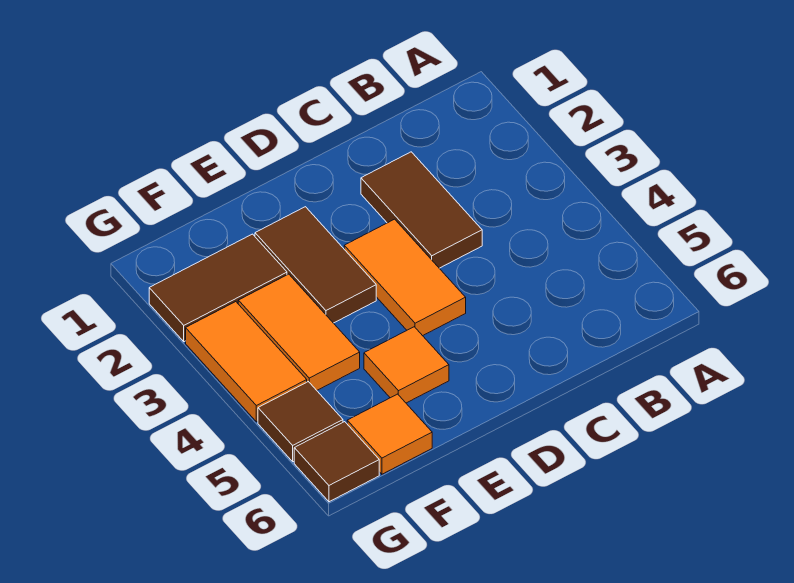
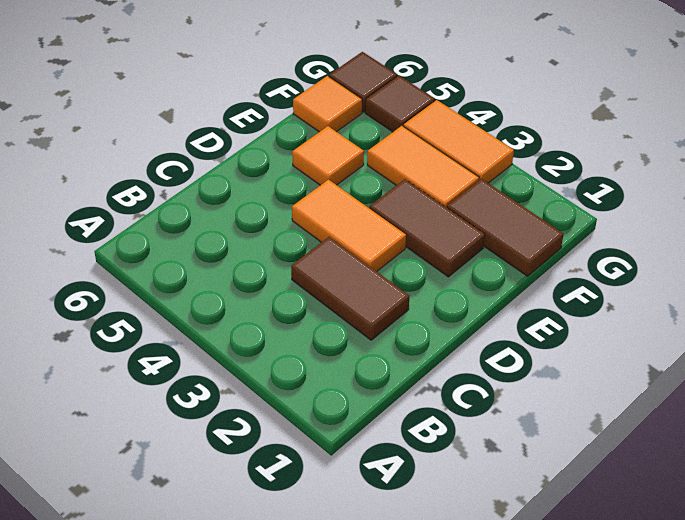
brown 1x2 tile [149,234,287,342] -> brown 1x2 tile turned to [447,179,564,276]

